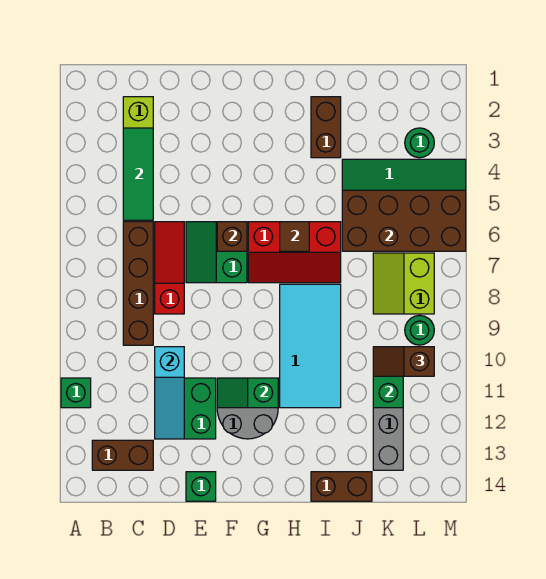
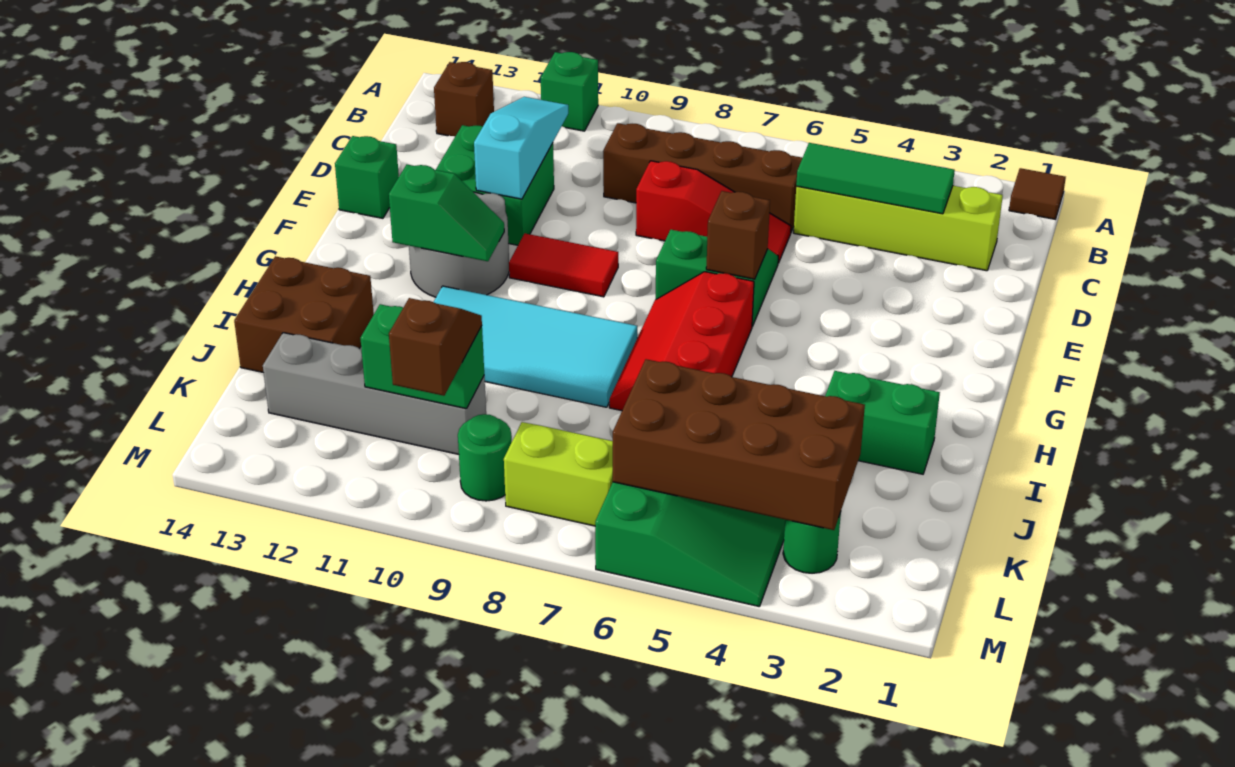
brown 1x2 brick [92,440,153,470] -> brown 1x1 brick [434,62,494,136]
cyan 1x3 slope [155,347,184,439] -> cyan 1x3 slope turned to [474,97,568,199]
none -> red 1x2 tile [509,234,618,297]
green 1x2 slope [217,378,278,408] -> green 1x2 slope turned to [389,165,504,261]
brown 1x1 tile [280,222,309,251] -> brown 1x1 tile moved to [1009,168,1066,219]
brown 1x2 brick [311,97,341,158] -> green 1x2 brick [825,371,940,474]
brown 1x2 brick [311,472,372,501] -> brown 2x2 brick [234,256,374,372]
brown 2x4 brick [342,190,466,251] -> brown 2x4 brick turned to [613,359,865,530]

